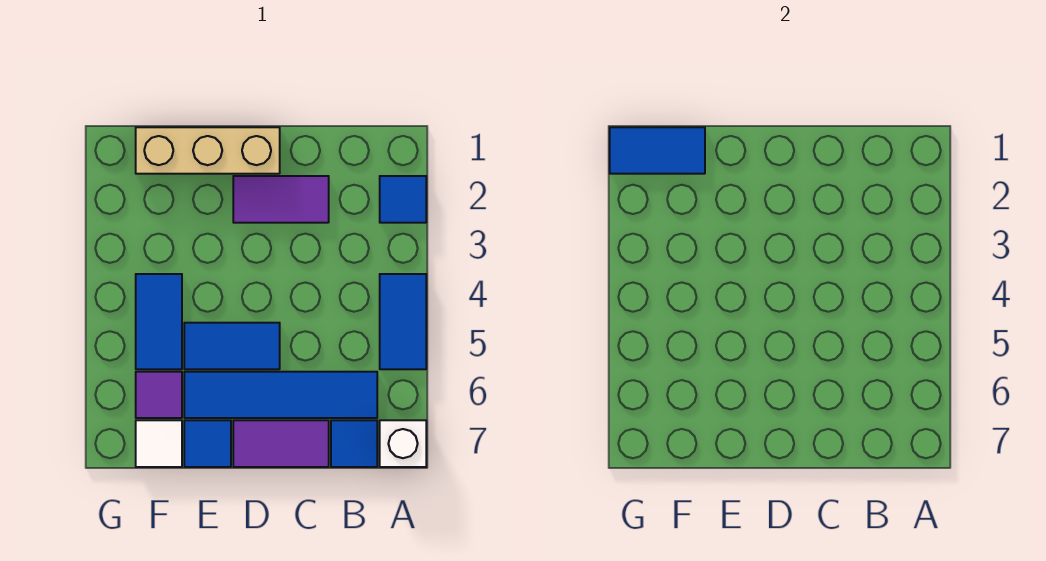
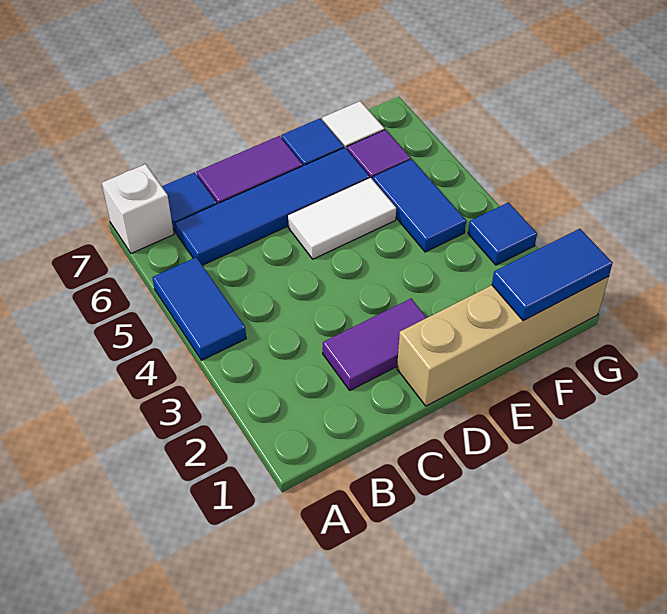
blue 1x1 tile [380,176,426,223] -> blue 1x1 tile moved to [468,203,537,265]
tan 1x3 brick [136,127,280,174] -> tan 1x4 brick [397,277,609,406]
blue 1x2 tile [184,323,280,369] -> white 1x2 tile [288,178,396,259]

